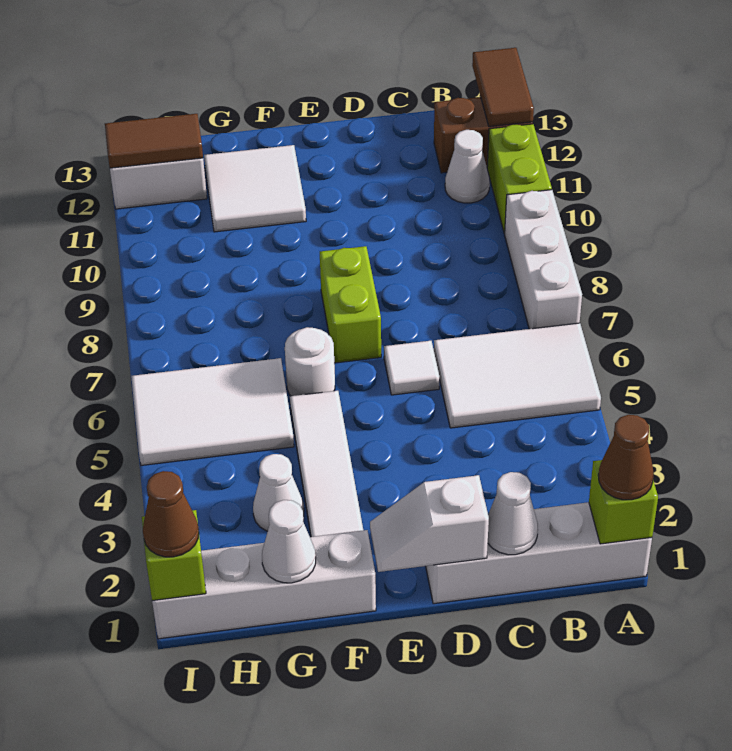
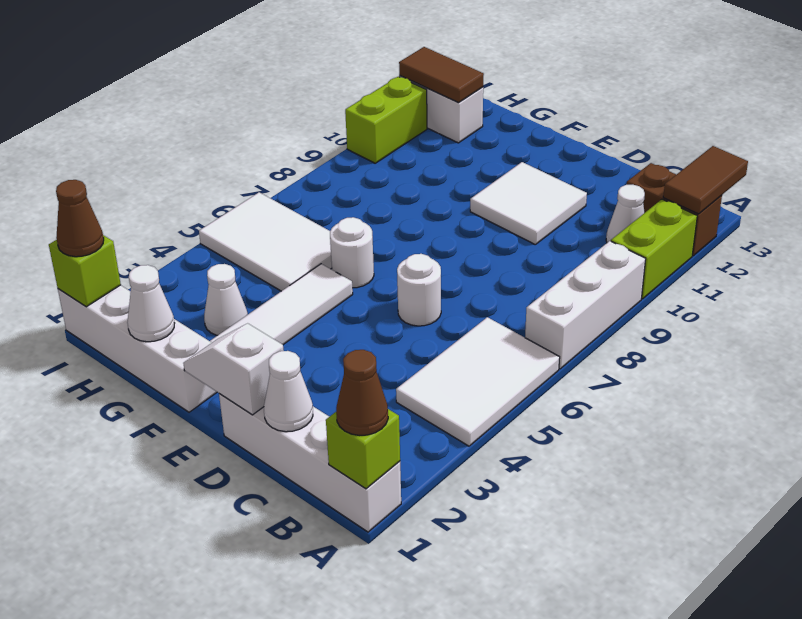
white 2x3 tile [434,323,601,428] -> white 2x3 tile turned to [396,317,560,446]
white 1x1 tile [384,341,439,395] -> white 1x1 round brick [397,254,441,326]
lime 1x2 brick [320,246,381,363] -> lime 1x2 brick moved to [345,77,427,163]
white 2x2 tile [204,145,306,232] -> white 2x2 tile moved to [470,162,587,244]

